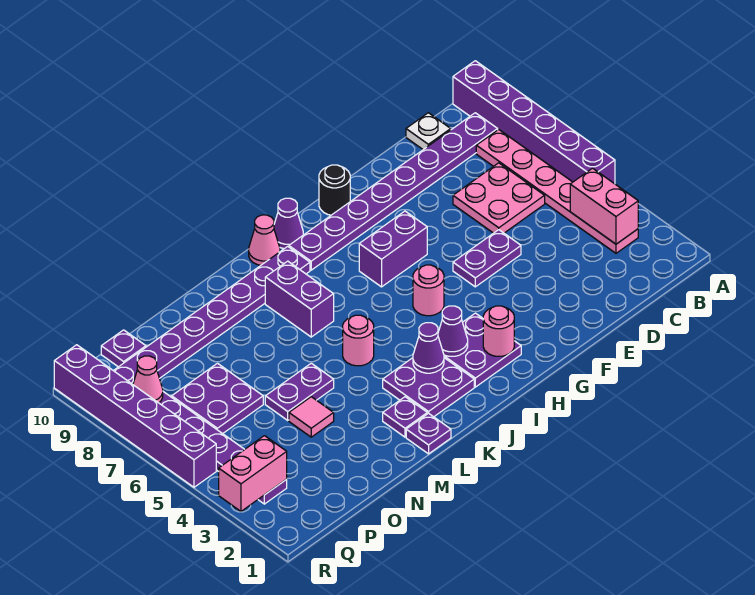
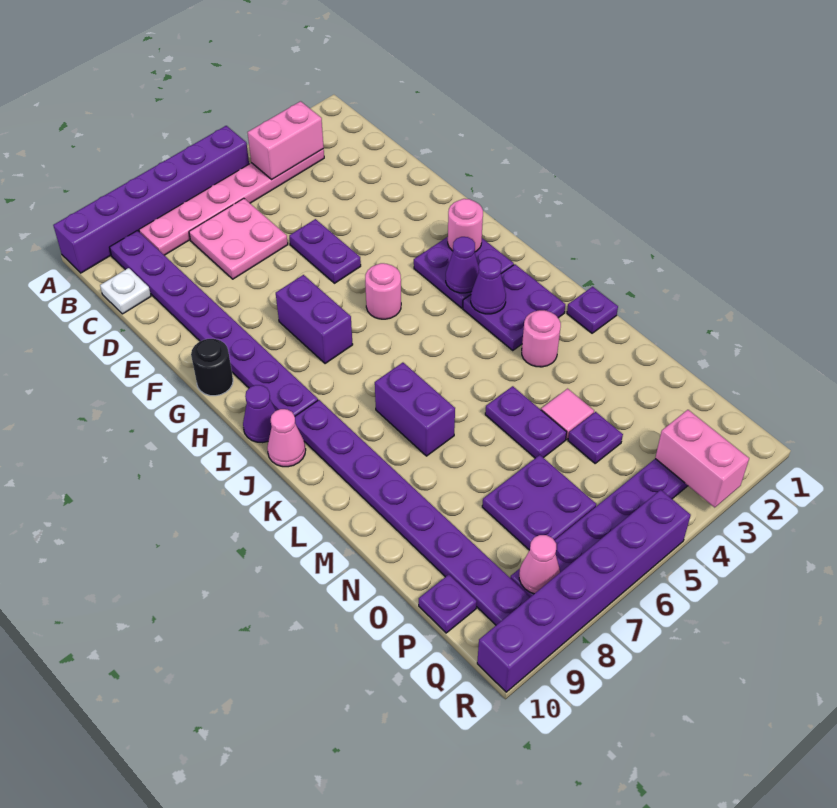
pink 1x1 round brick [343,315,374,366] -> pink 1x1 round brick moved to [522,310,561,367]
purple 1x2 brick [265,261,334,337] -> purple 1x2 brick turned to [375,363,455,456]
purple 1x1 plate [383,397,427,437] -> purple 1x1 plate moved to [568,412,623,463]

